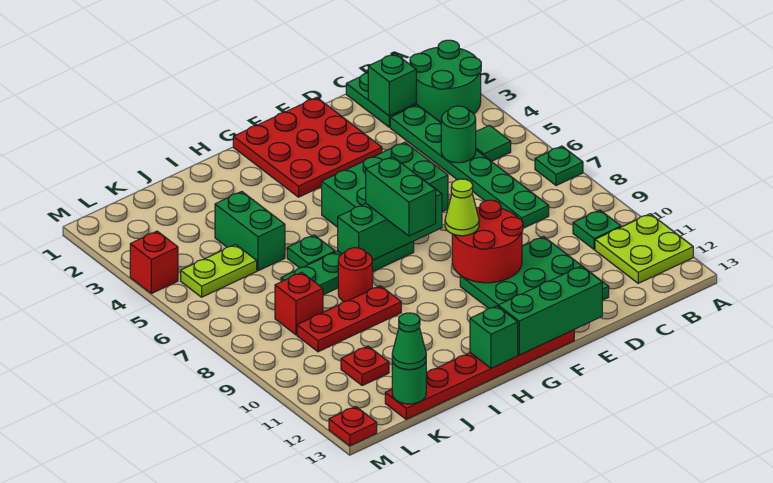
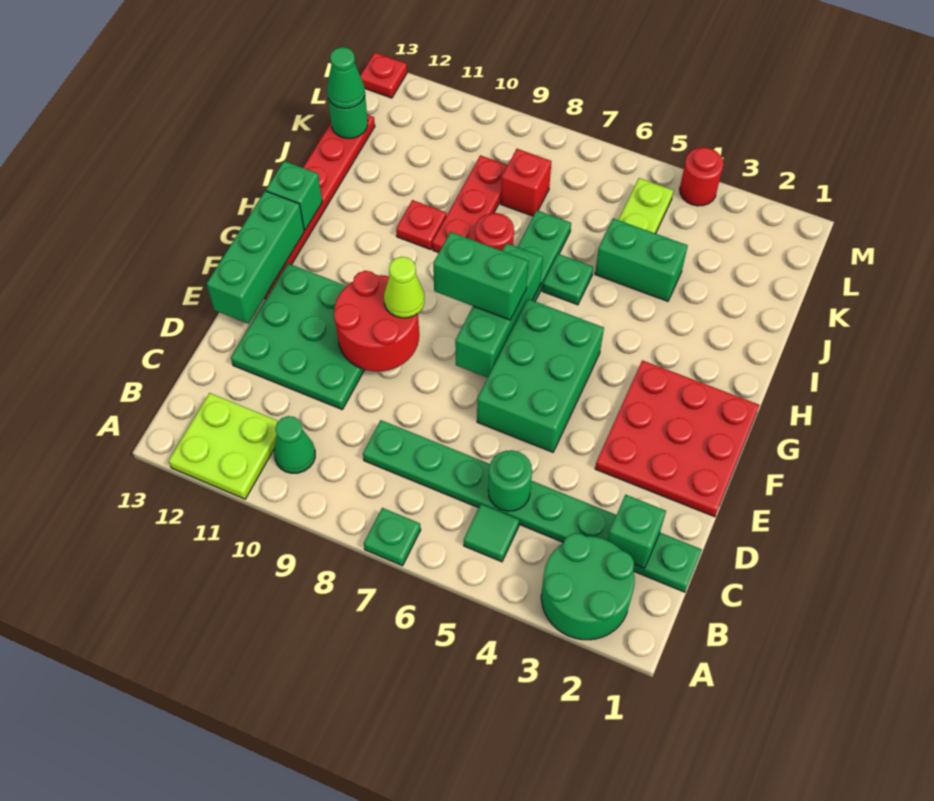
green 1x1 plate [573,210,621,250] -> green 1x1 cone [274,416,315,473]
red 1x1 plate [341,346,389,386] -> red 1x1 plate moved to [396,200,446,250]
red 1x1 brick [130,231,178,293] -> red 1x1 round brick [680,147,724,206]

